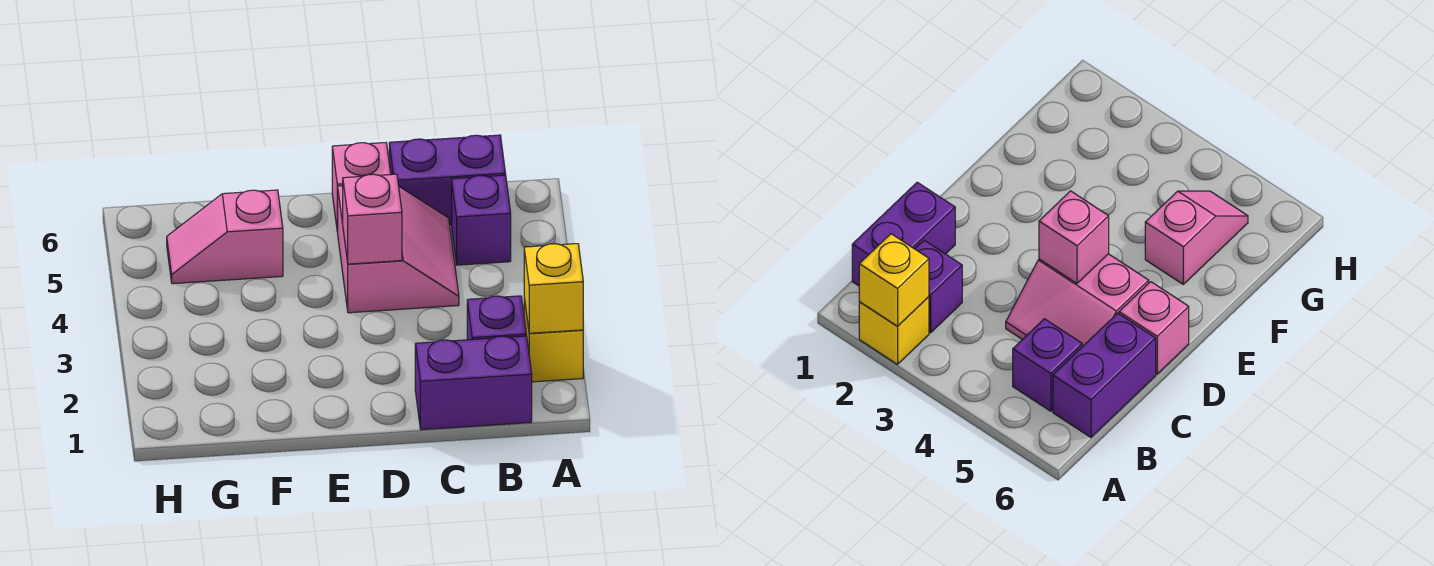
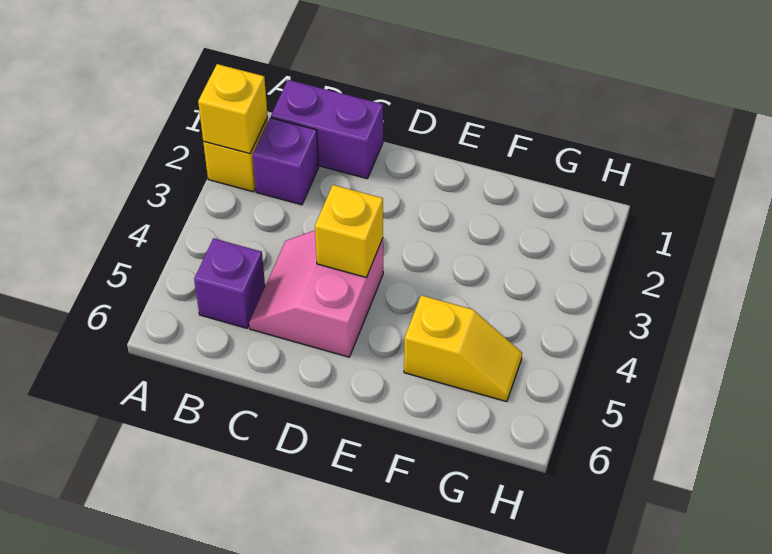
purple 1x2 brick [389,135,506,225] -> none
pink 1x1 brick [343,174,402,264] -> yellow 1x1 brick [315,185,383,277]
pink 1x1 brick [332,143,391,232] -> none
pink 1x2 slope [167,190,283,284] -> yellow 1x2 slope [404,295,522,402]

